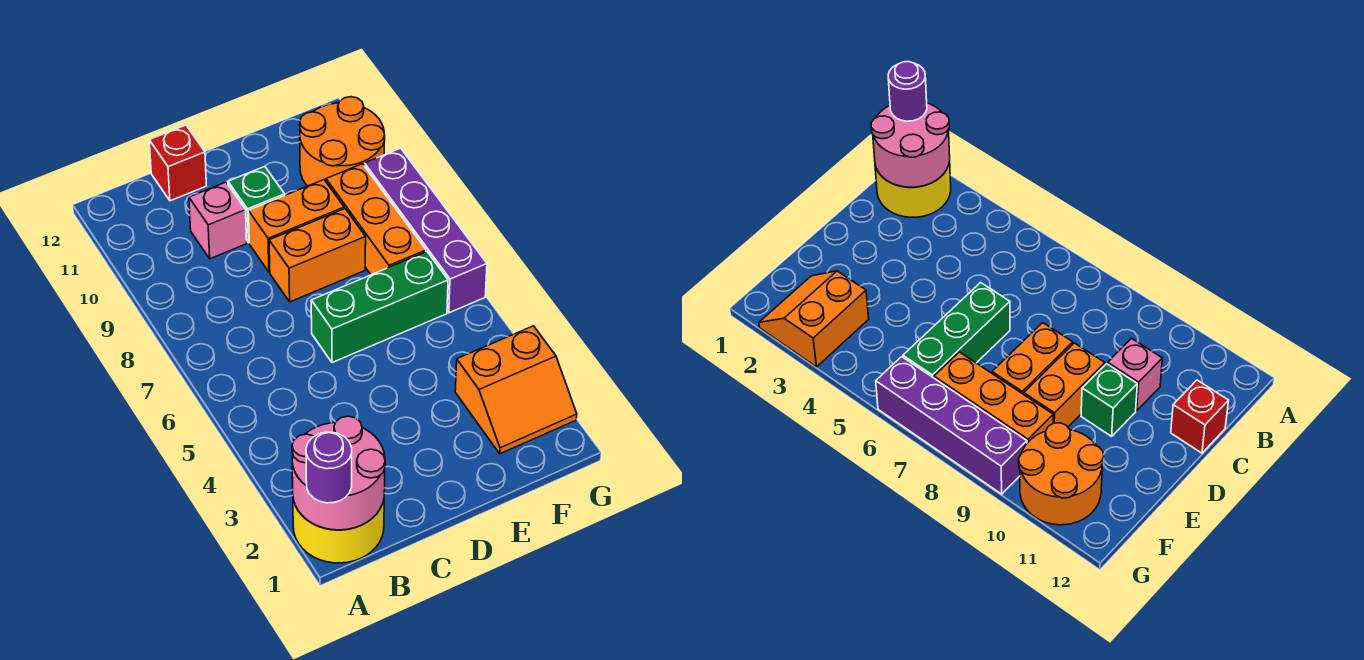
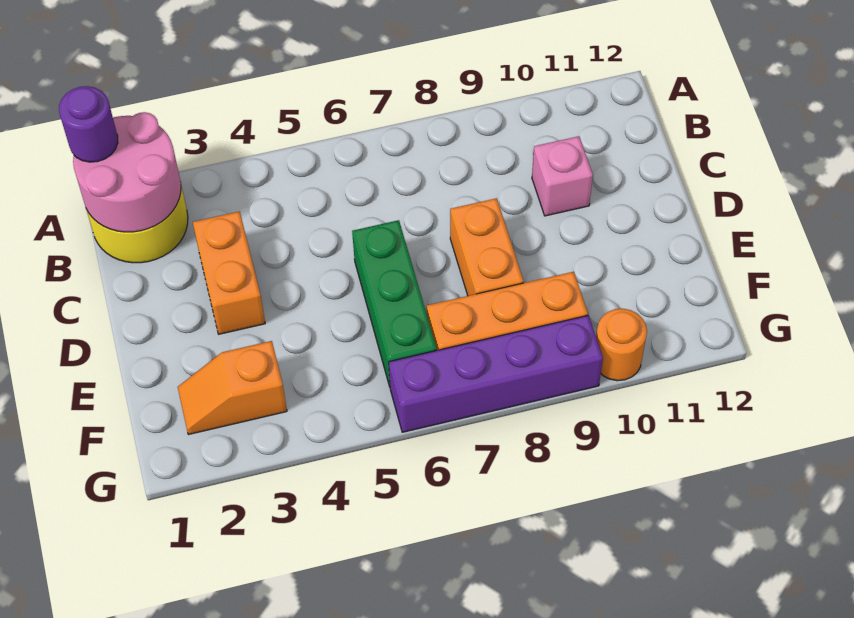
red 1x1 brick [149,125,206,201] -> none
orange 1x2 brick [248,180,344,272] -> orange 1x2 brick moved to [193,211,265,334]
green 1x1 brick [228,166,285,243] -> none
orange 2x2 slope [455,326,577,454] -> orange 1x2 slope [178,341,287,435]
orange 2x2 round brick [300,97,385,186] -> orange 1x1 round brick [596,309,647,381]

